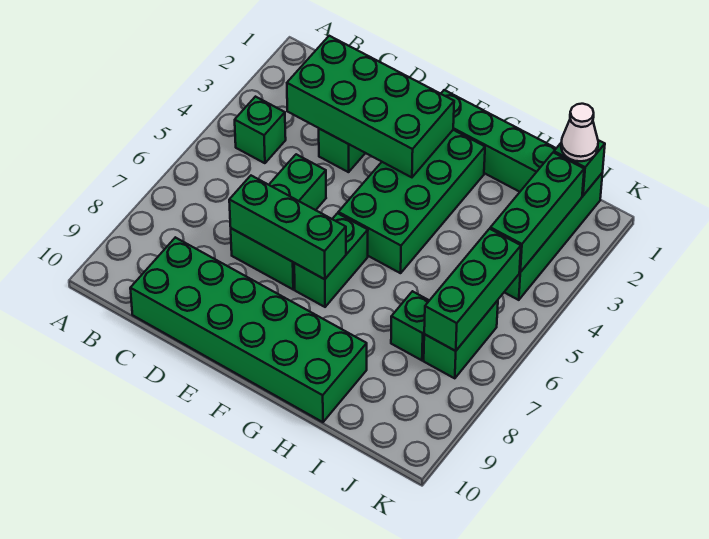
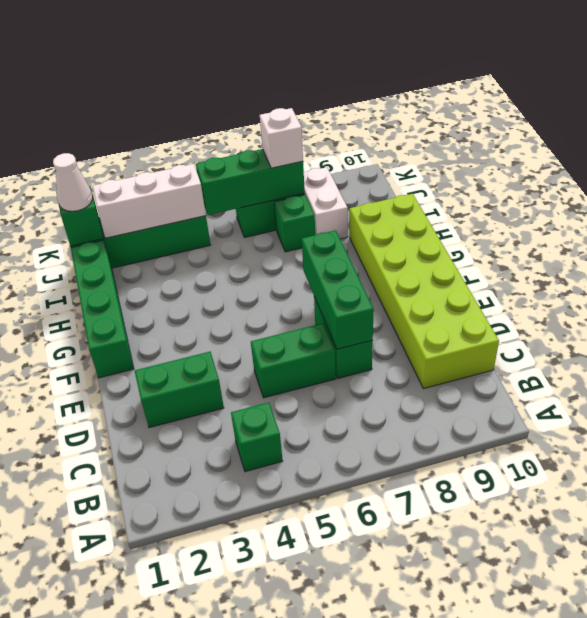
green 2x4 brick [287,36,454,177] -> none
green 2x6 brick [130,237,367,422] -> lime 2x6 brick [349,194,499,389]
green 2x4 brick [338,130,485,273] -> none
green 1x2 brick [294,213,368,307] -> none
none -> white 1x2 brick [304,167,348,239]
green 1x3 brick [490,153,584,272] -> white 1x3 brick [92,164,206,238]
none -> white 1x1 brick [260,108,303,168]

